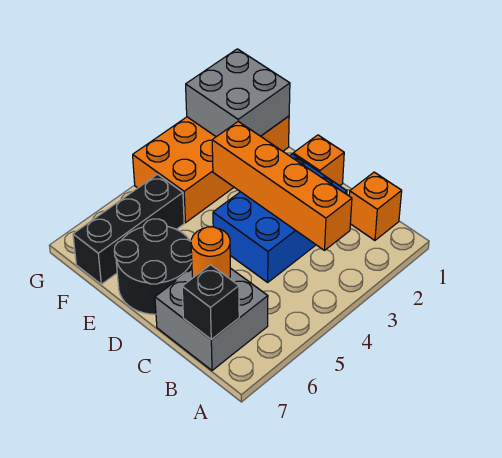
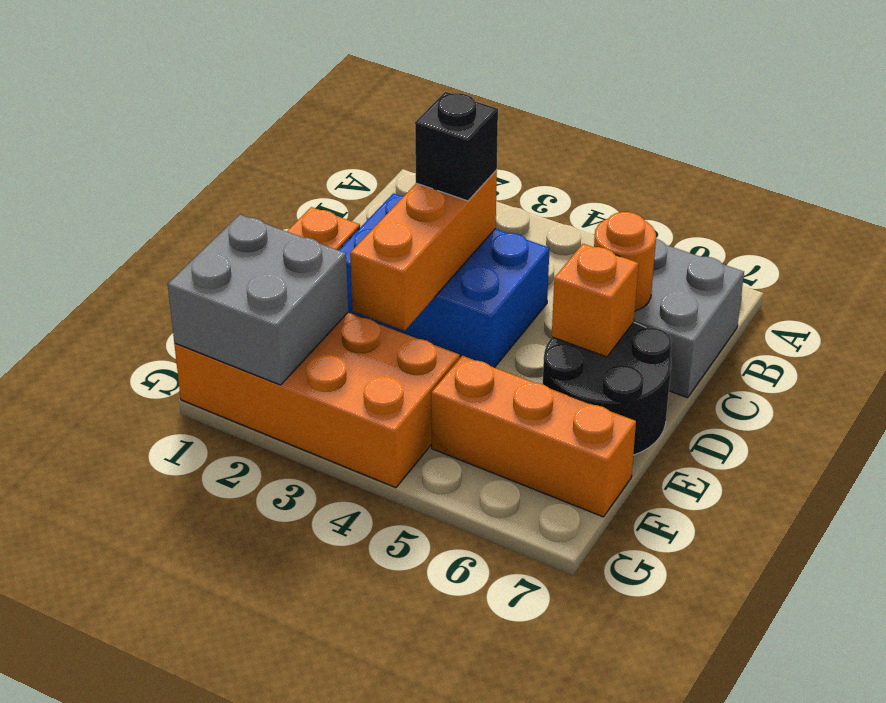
orange 1x1 brick [349,172,402,240] -> orange 1x1 brick moved to [552,244,639,357]
orange 1x4 brick [212,121,352,250] -> orange 1x3 brick [350,171,497,331]
black 1x1 brick [182,265,239,340] -> black 1x1 brick moved to [415,92,498,201]
black 1x3 brick [73,174,184,284] -> orange 1x3 brick [431,356,636,517]

